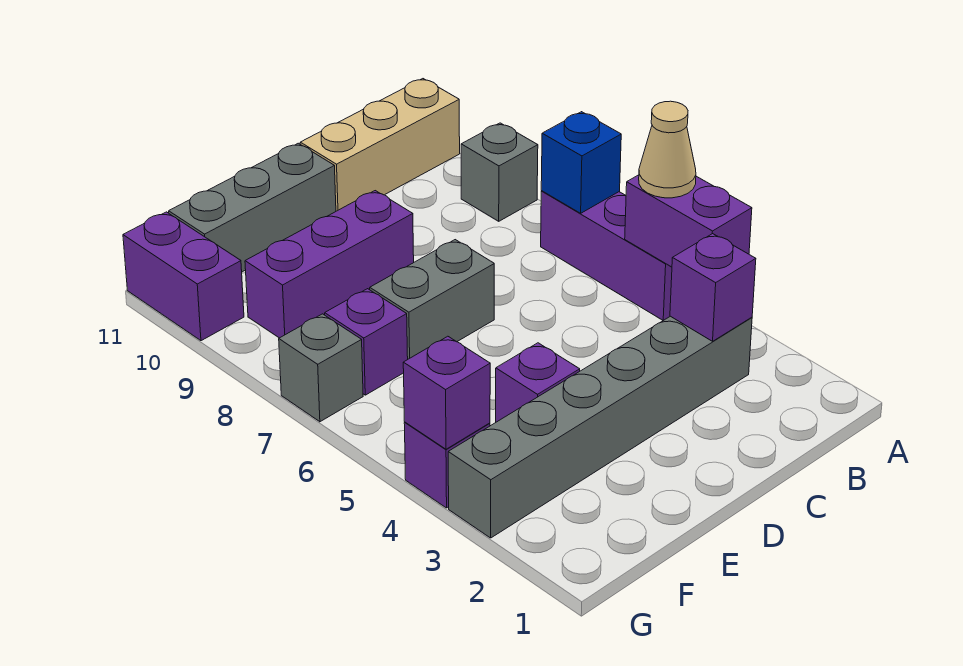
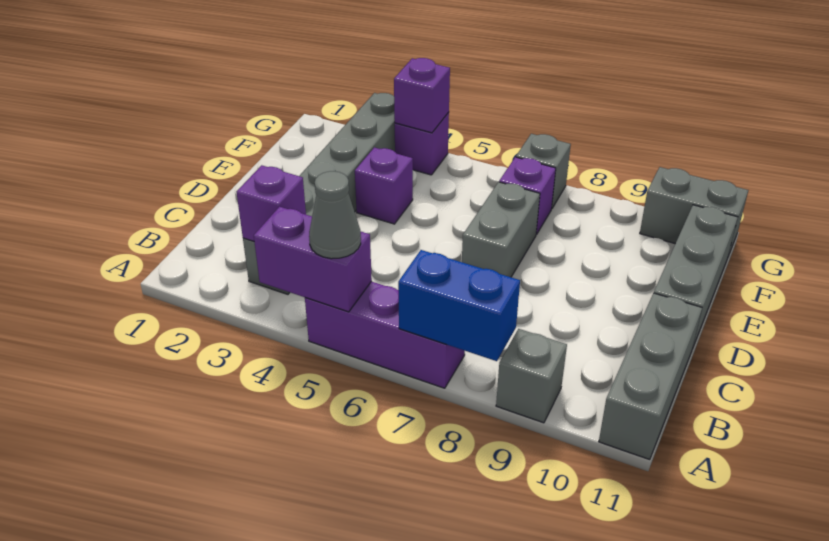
tan 1x1 cone [639,101,696,198] -> grey 1x1 cone [309,171,361,259]
blue 1x1 brick [541,112,621,213] -> blue 1x2 brick [398,250,520,361]
tan 1x3 brick [300,79,460,211] -> grey 1x3 brick [599,293,702,460]
purple 1x3 brick [245,191,414,338] -> none
purple 1x2 brick [123,212,244,341] -> grey 1x2 brick [640,167,748,256]

